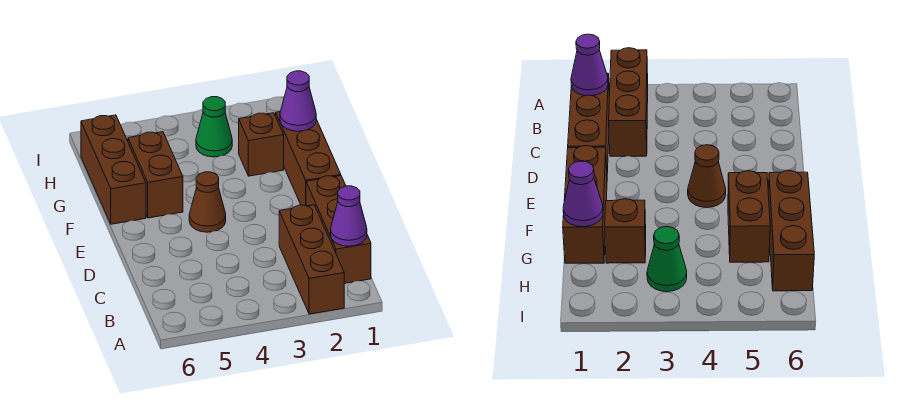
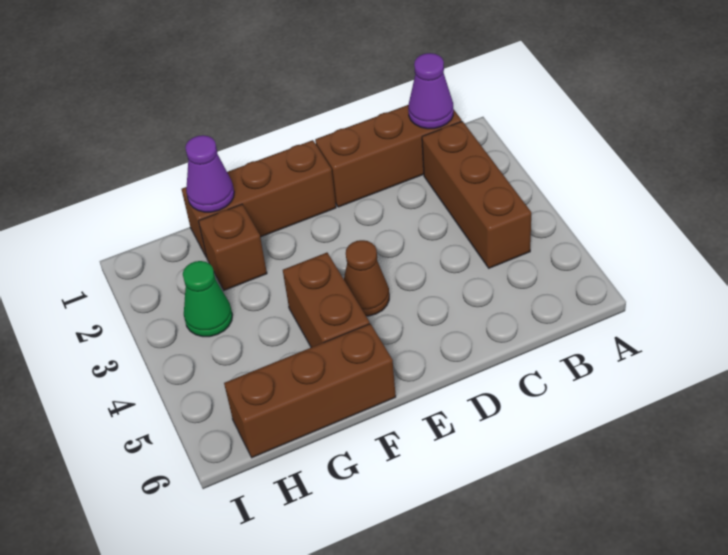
brown 1x3 brick [279,205,344,314] -> brown 1x3 brick turned to [422,121,531,268]
brown 1x2 brick [128,132,183,218] -> brown 1x2 brick turned to [283,253,370,347]

